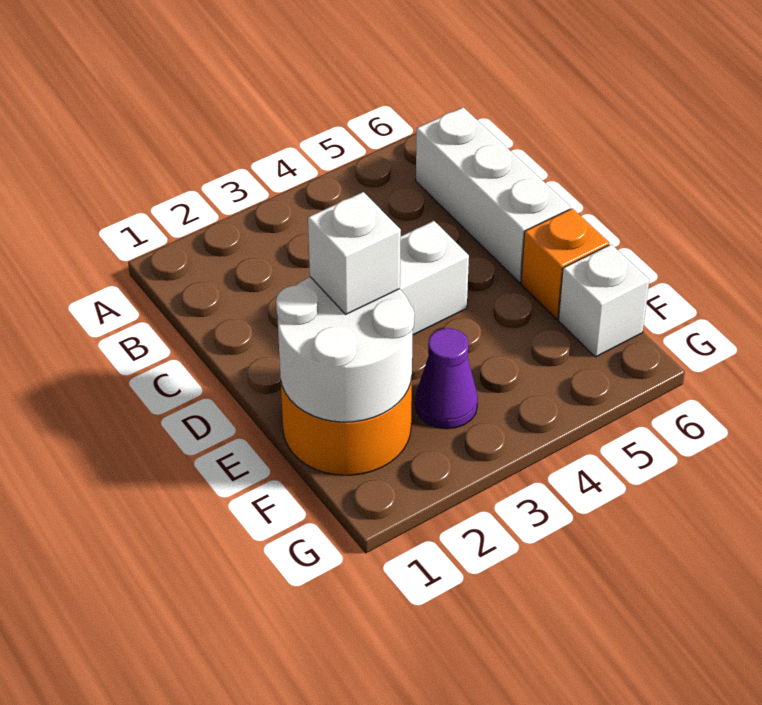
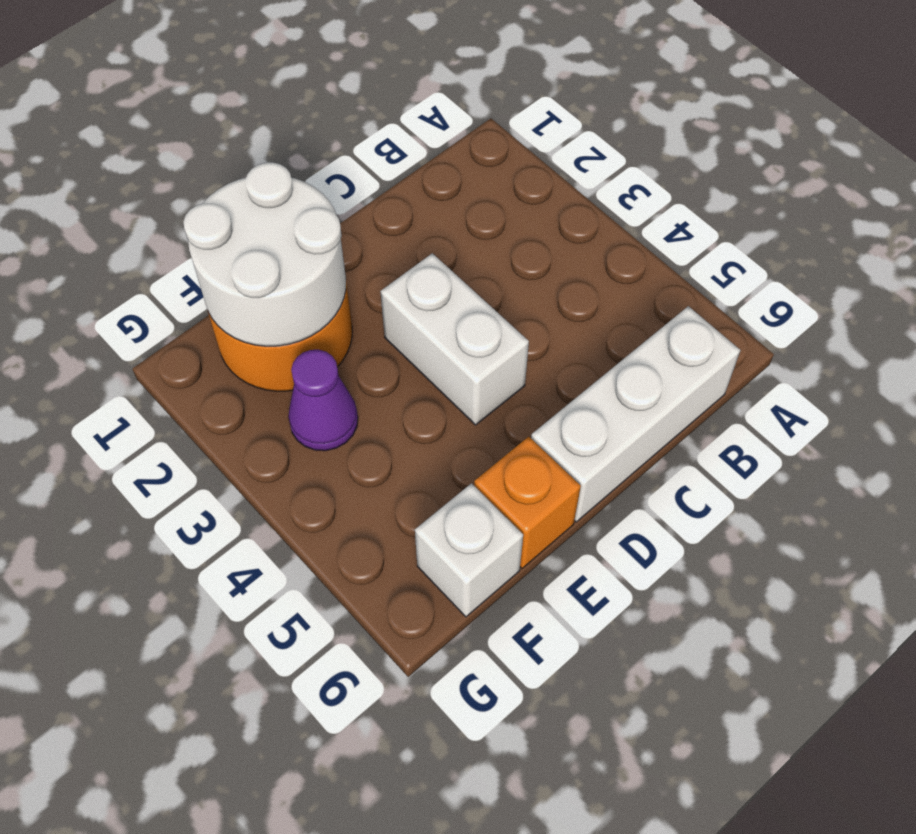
white 1x1 brick [308,192,401,314] -> none

